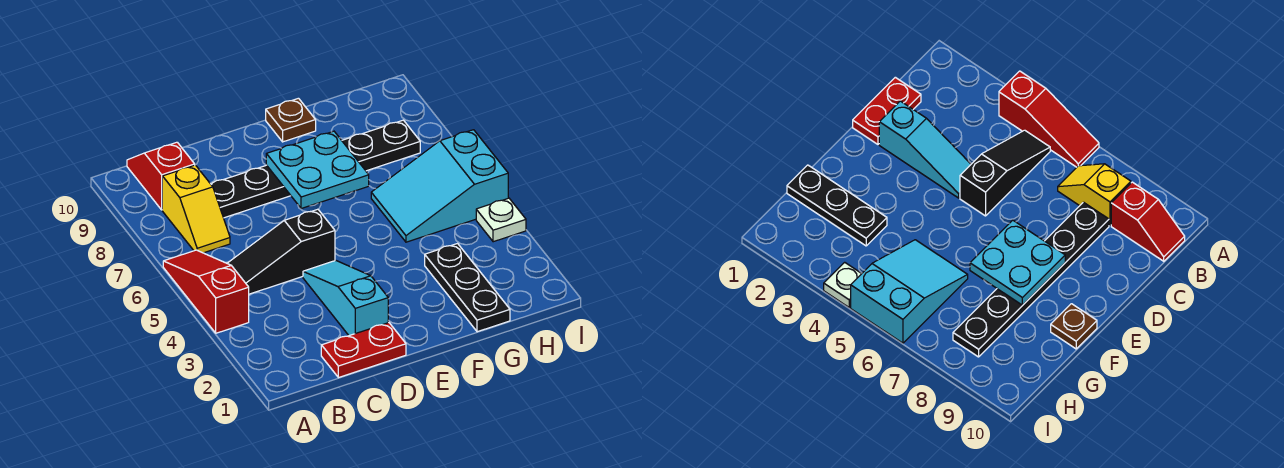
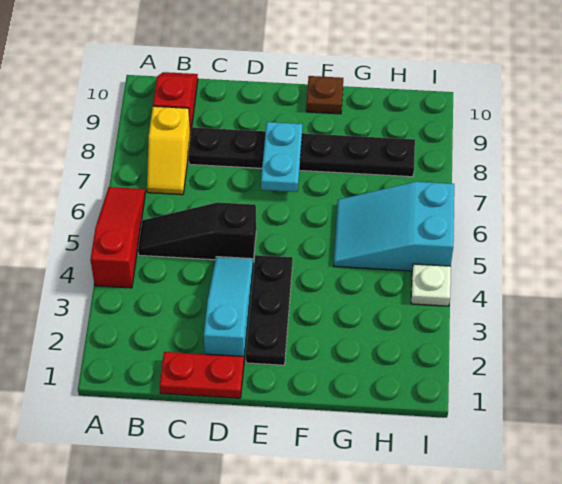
cyan 2x2 plate [266,131,369,209] -> cyan 1x2 plate [261,122,302,192]
black 1x3 plate [425,244,510,332] -> black 1x3 plate moved to [246,255,293,365]

